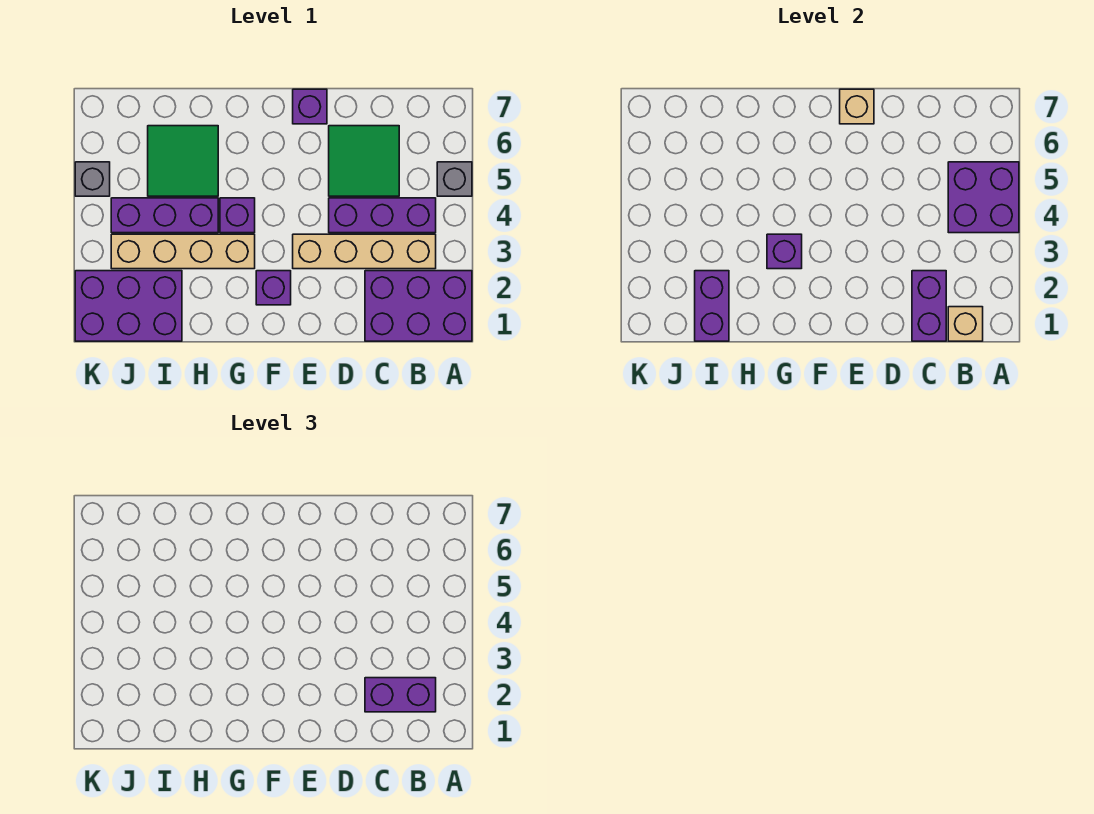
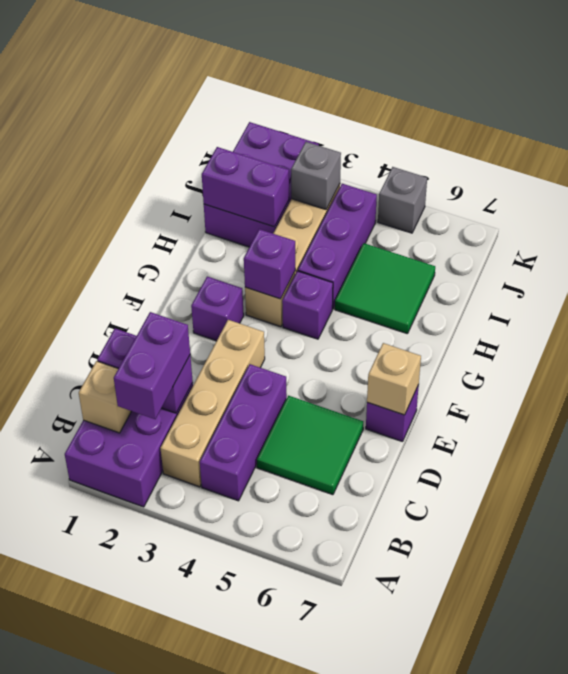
purple 2x2 brick [948,162,1019,233] -> none
grey 1x1 brick [437,162,472,196] -> grey 1x1 brick moved to [291,142,341,209]

